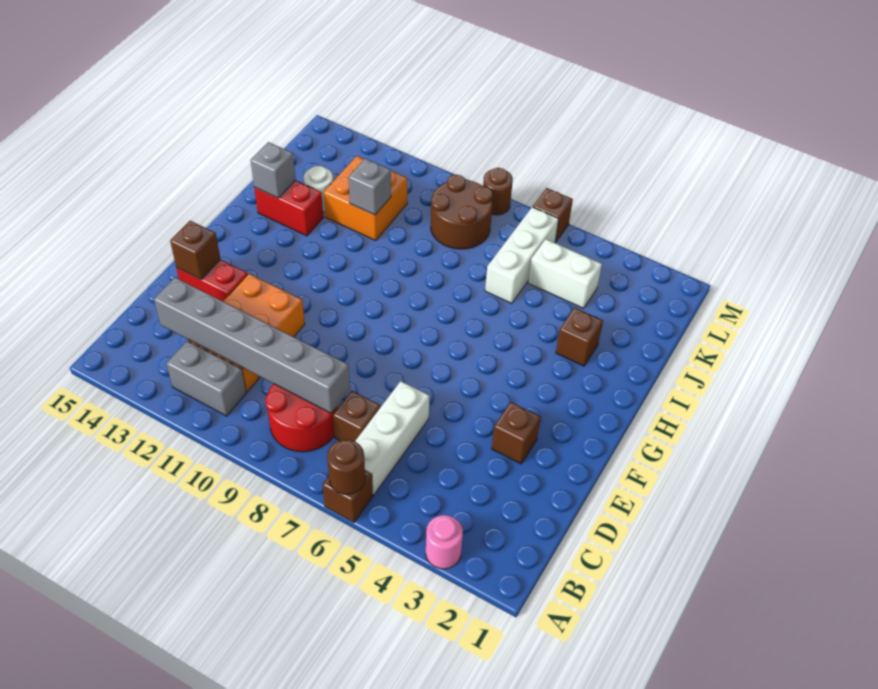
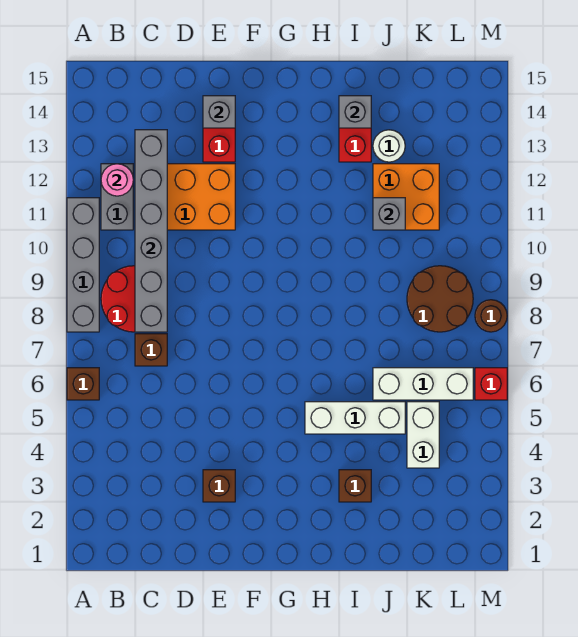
pink 1x1 round brick [426,515,463,569] -> pink 1x1 round brick moved to [101,164,133,196]
brown 1x1 round brick [327,440,365,494] -> none
none -> grey 1x4 brick [67,198,99,332]
white 1x3 brick [355,381,430,495] -> white 1x3 brick moved to [305,402,405,434]
brown 1x1 brick [170,221,221,280] -> grey 1x1 brick [203,96,235,128]
brown 1x1 brick [533,188,573,242] -> red 1x1 brick [475,368,507,400]

